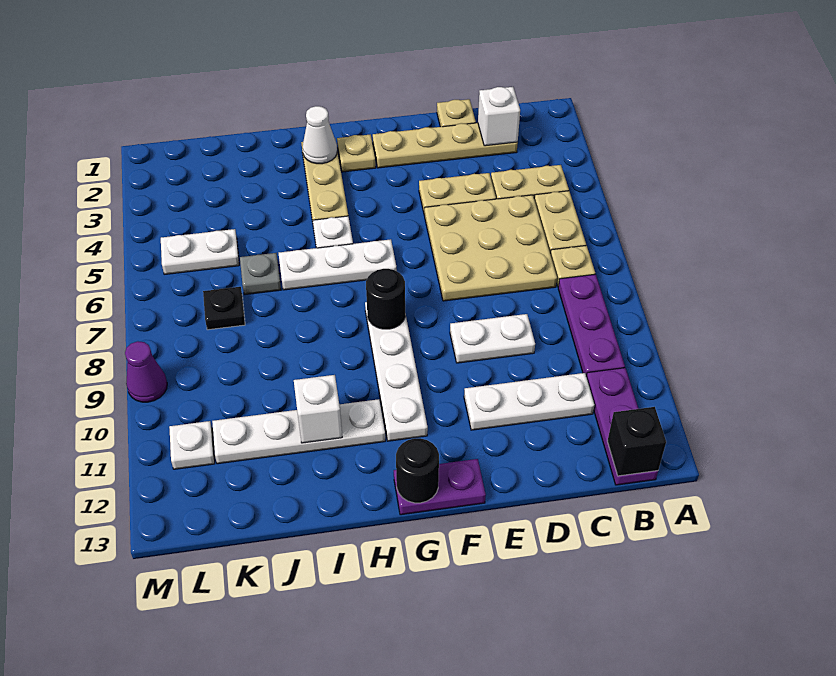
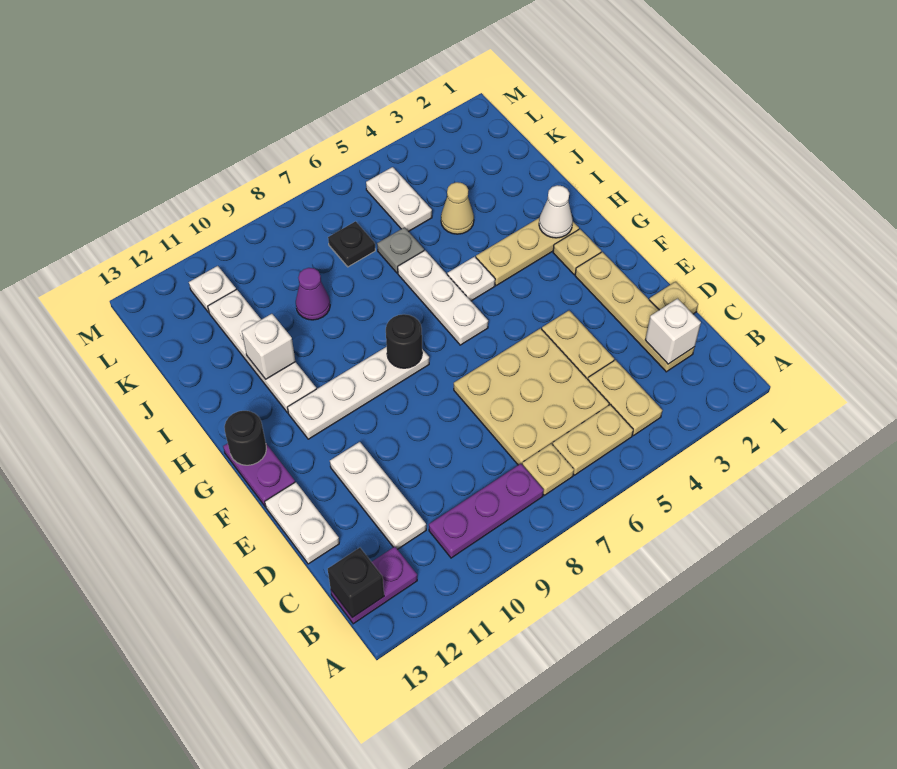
purple 1x3 plate [586,368,658,485] -> purple 1x2 plate [331,547,417,624]
white 1x2 plate [450,314,535,363] -> white 1x2 plate moved to [265,482,339,564]
none -> tan 1x1 cone [441,182,474,234]
purple 1x1 cone [125,341,167,402] -> purple 1x1 cone moved to [296,268,330,320]

